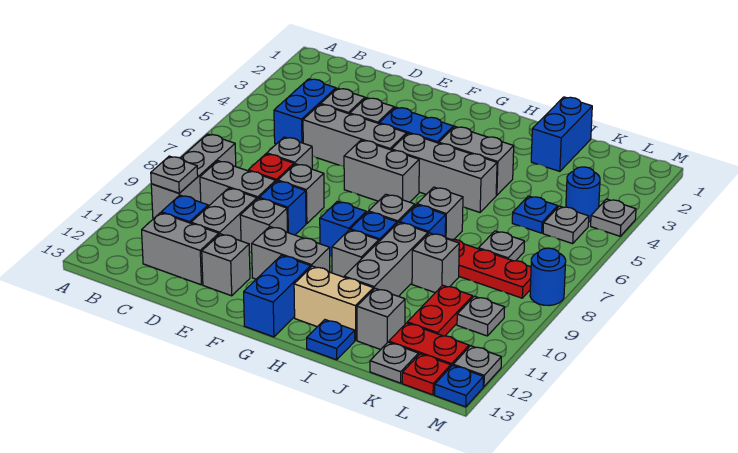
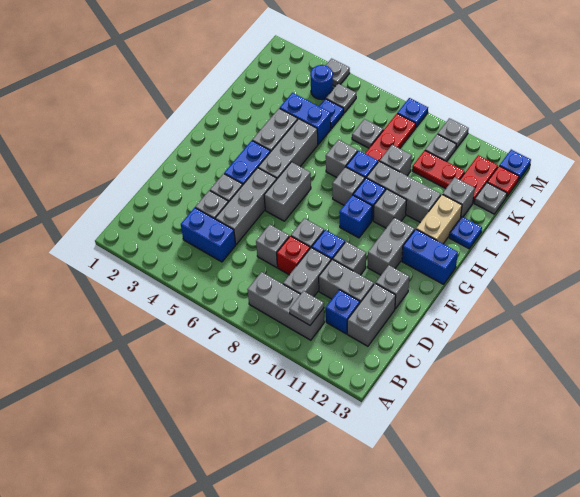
blue 1x2 brick [531,97,592,171] -> blue 1x2 brick moved to [280,93,331,144]
blue 1x1 round brick [530,248,566,306] -> blue 1x1 plate [397,98,428,127]
grey 1x1 plate [453,346,501,387] -> grey 1x1 plate moved to [438,118,469,148]

